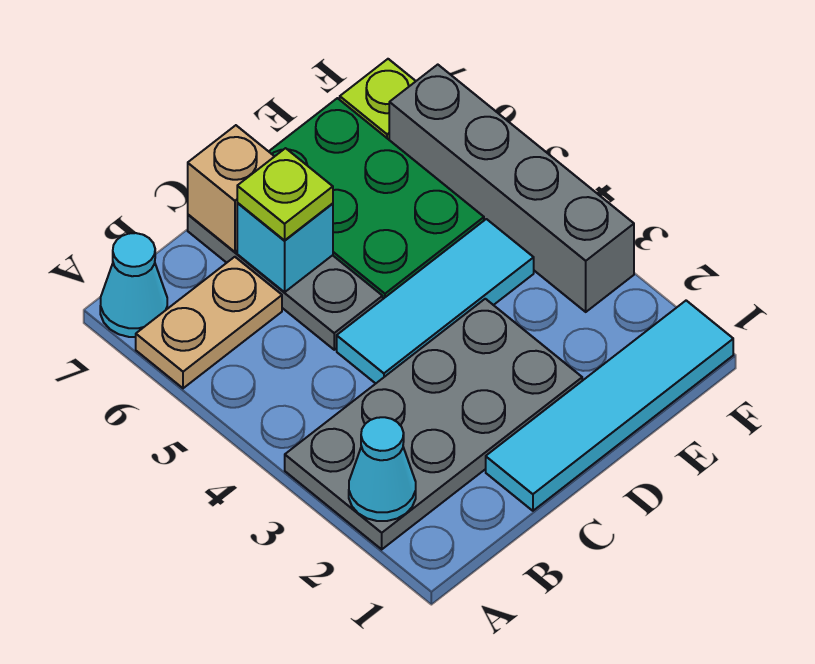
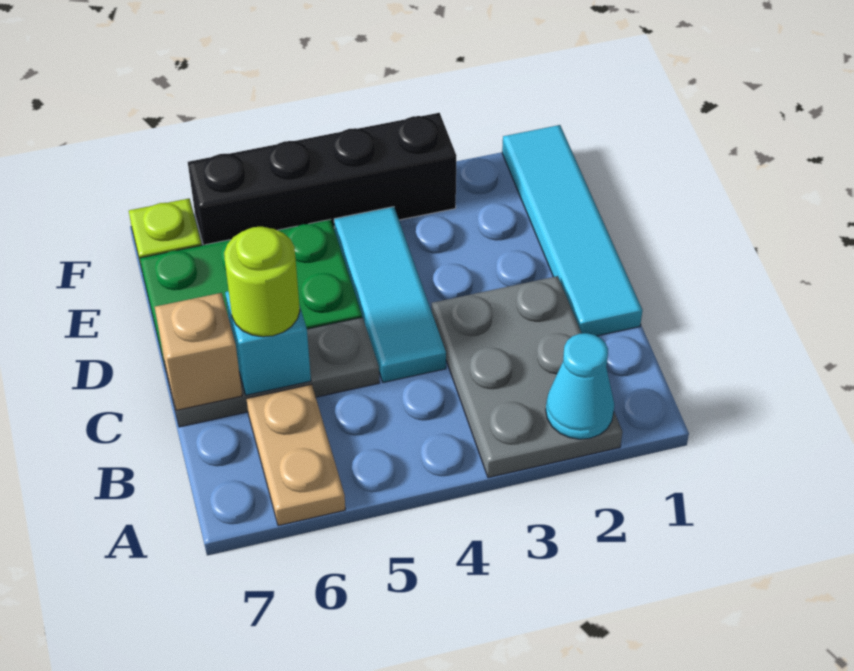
grey 2x4 plate [285,299,582,549] -> grey 2x3 plate [432,276,622,478]
cyan 1x1 cone [100,233,167,337] -> none
lime 1x1 plate [237,148,333,240] -> lime 1x1 round brick [224,227,300,337]
grey 1x4 brick [389,65,634,312] -> black 1x4 brick [188,113,456,245]

